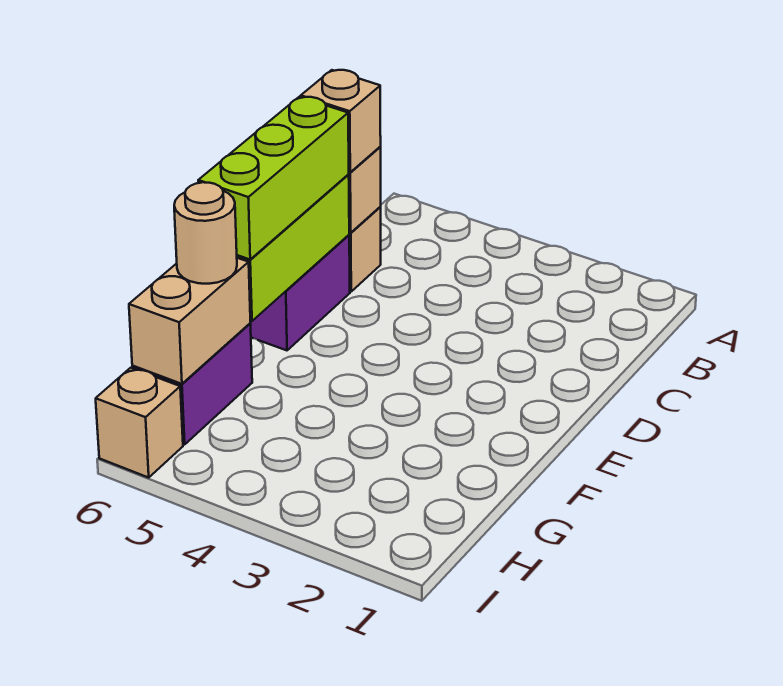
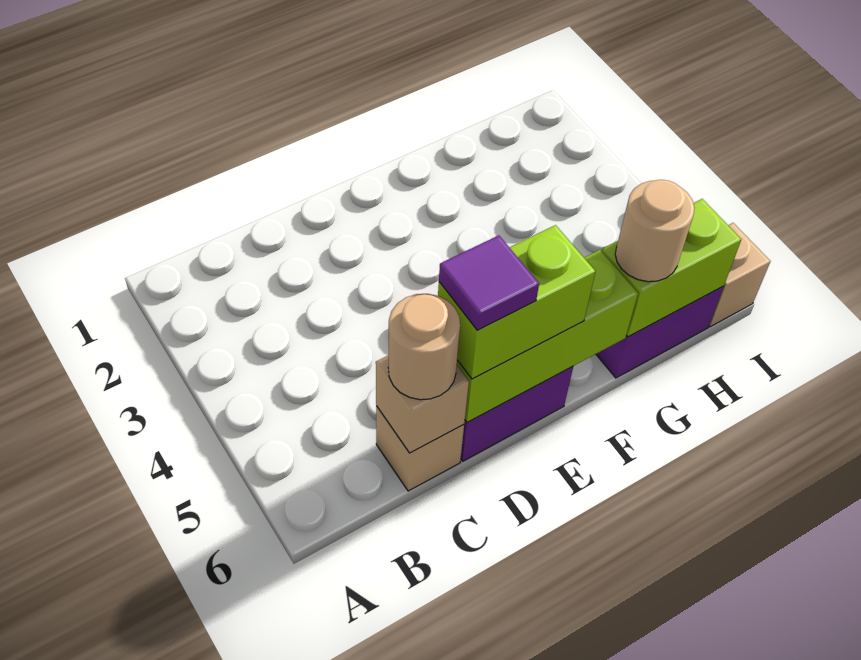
tan 1x1 brick [301,70,381,172] -> tan 1x1 round brick [388,294,460,400]
lime 1x3 brick [198,97,349,259] -> lime 1x2 brick [438,225,596,379]
none -> purple 1x1 tile [439,235,539,330]
tan 1x2 brick [129,258,250,384] -> lime 1x2 brick [602,199,741,337]

